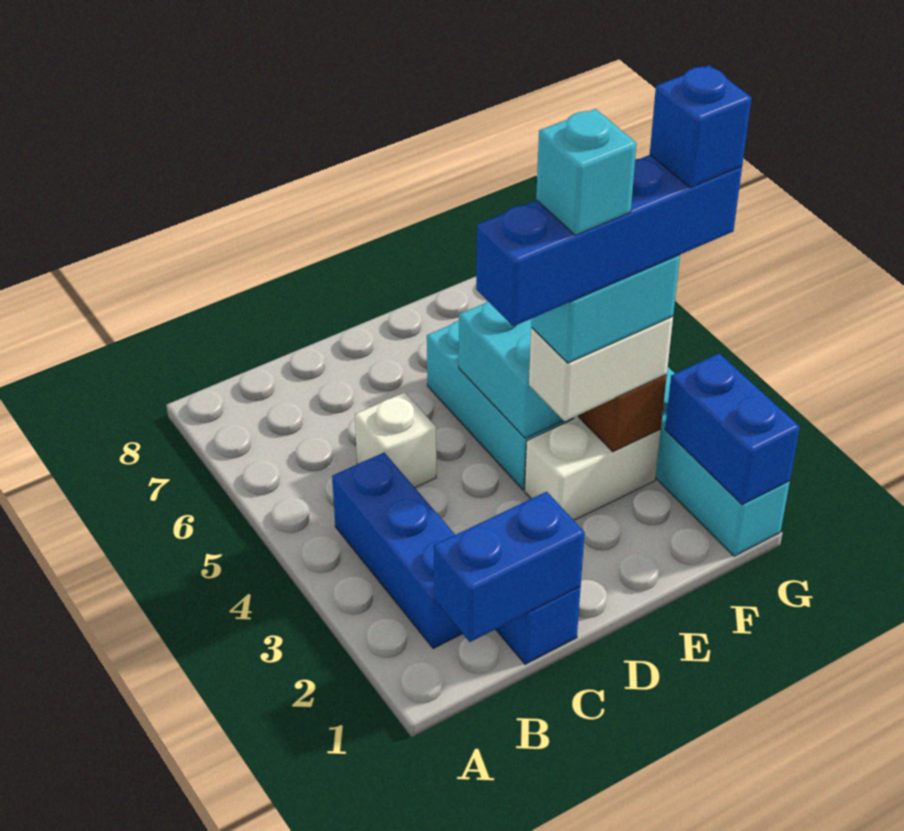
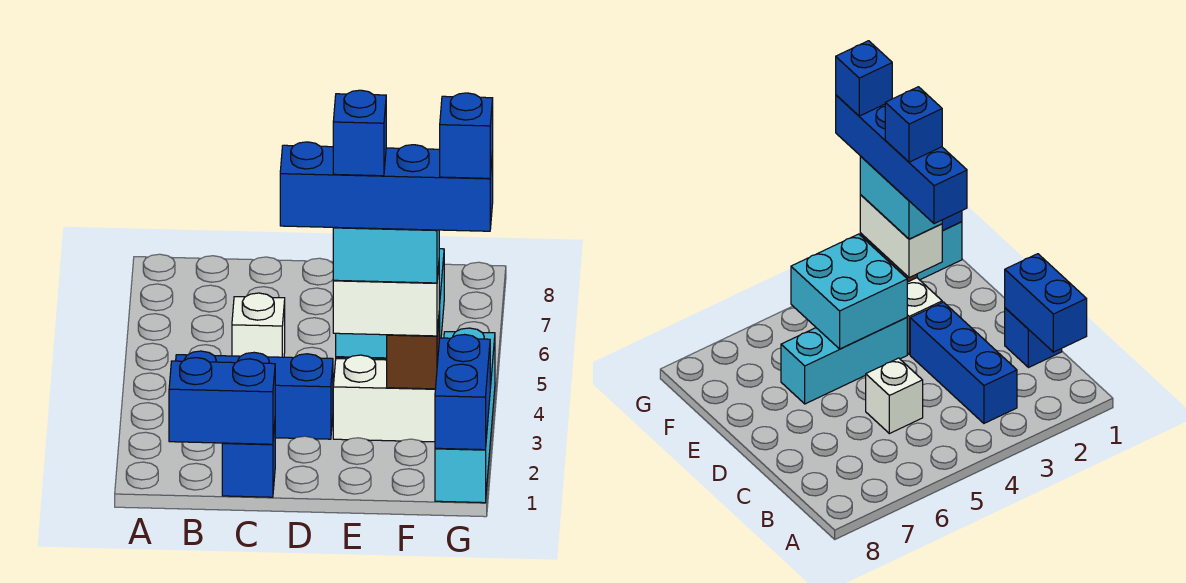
blue 1x3 brick [332,453,462,648] -> blue 1x3 brick turned to [176,351,333,439]
cyan 1x1 brick [536,109,637,235] -> blue 1x1 brick [333,90,386,176]

